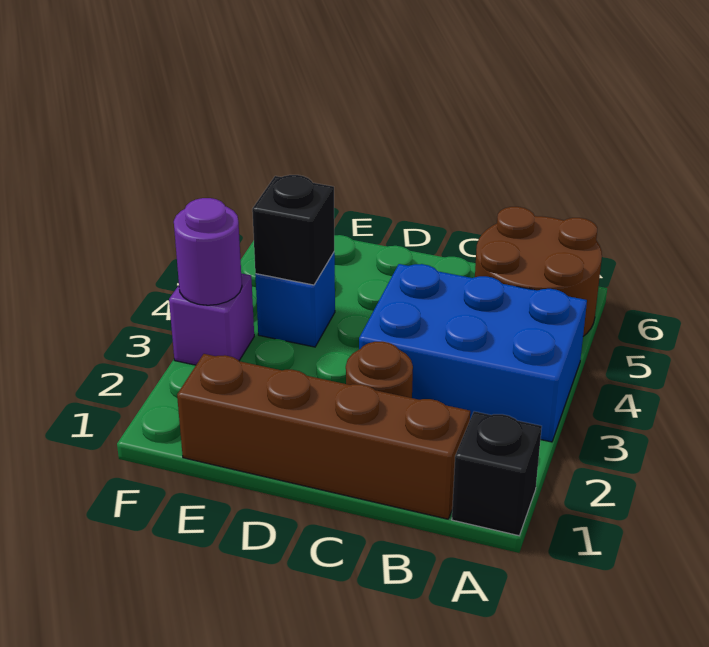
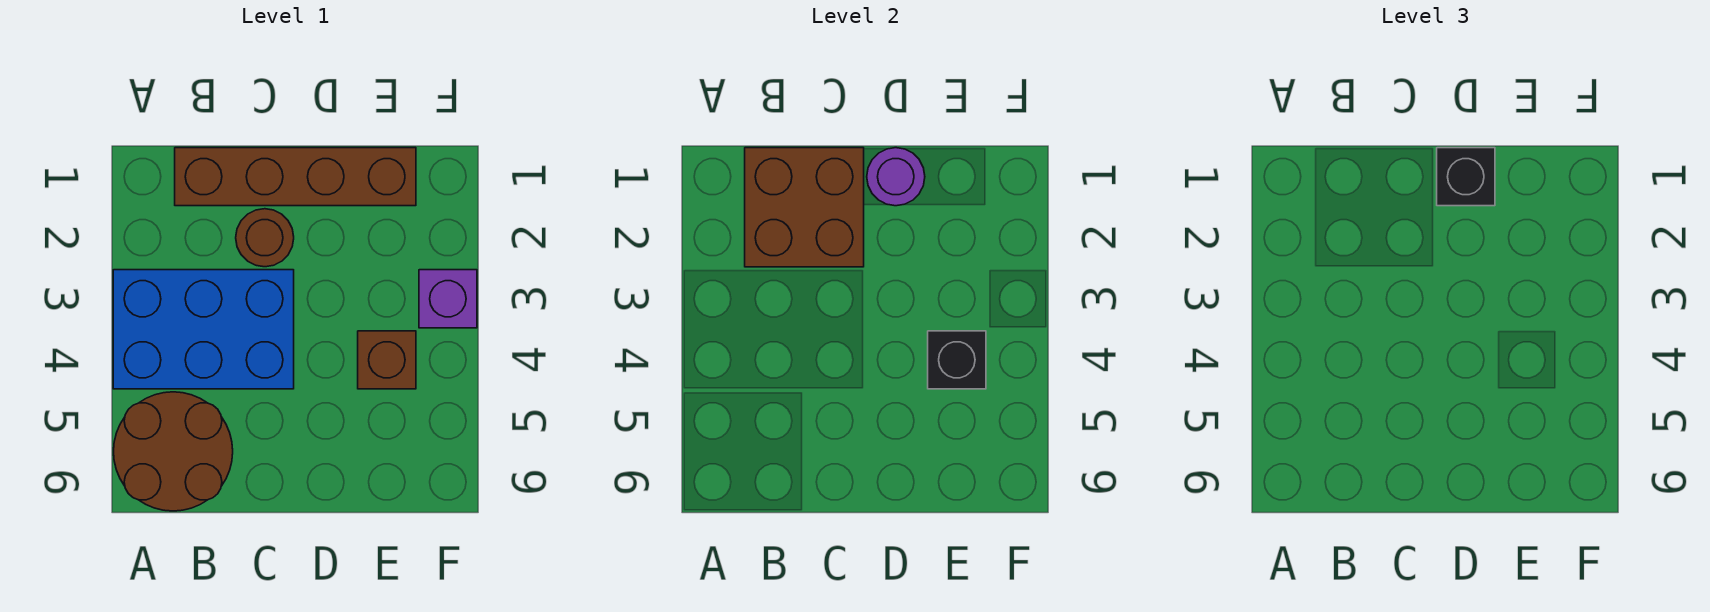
black 1x1 brick [452,411,542,536] -> black 1x1 brick moved to [1437,148,1495,206]
none -> brown 2x2 brick [745,148,864,267]
blue 1x1 brick [255,253,335,347] -> brown 1x1 brick [358,331,416,389]
purple 1x1 round brick [174,198,242,305] -> purple 1x1 round brick moved to [867,148,925,206]

